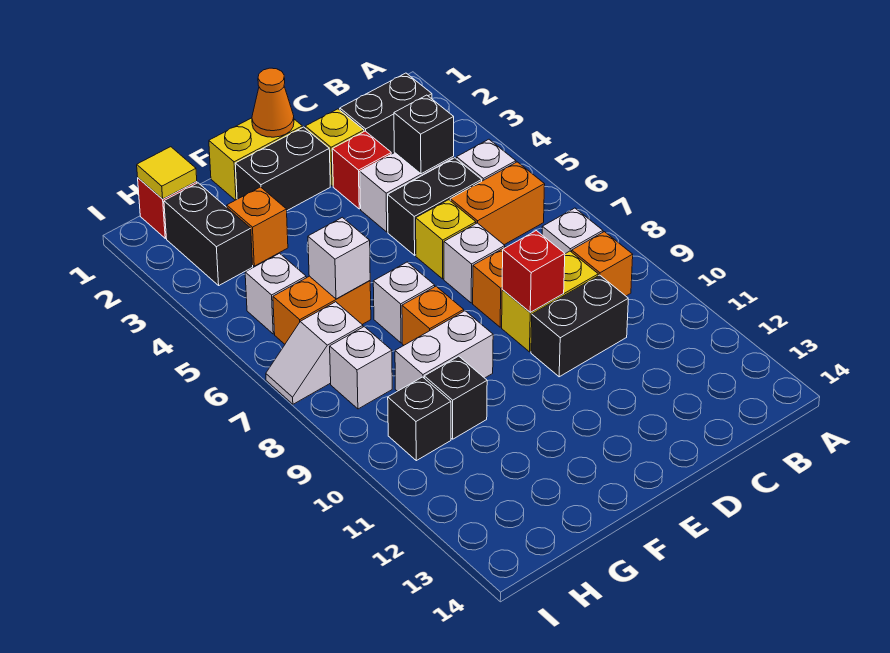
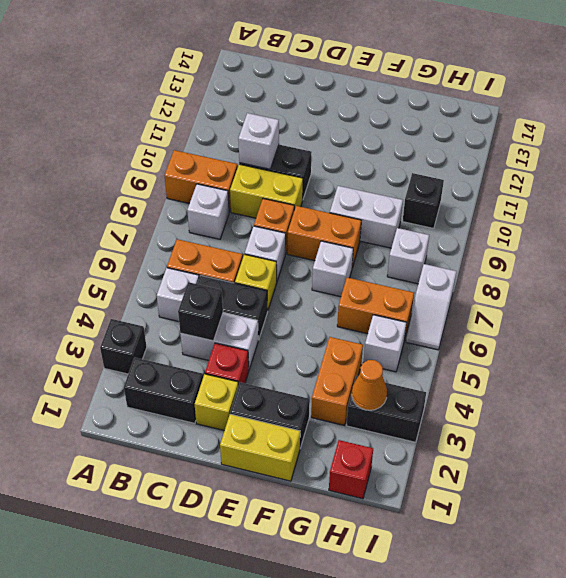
orange 1x1 brick [572,232,633,296] -> orange 1x2 brick [164,150,237,212]
red 1x1 brick [502,231,565,313] -> none
orange 1x1 cone [252,68,294,137] -> orange 1x1 cone moved to [352,360,387,410]
orange 1x1 brick [402,286,464,345] -> orange 1x2 brick [287,206,361,268]
orange 1x1 brick [227,187,288,266] -> orange 1x2 brick [311,337,363,425]
white 1x1 brick [308,217,370,299] -> white 1x1 brick moved to [238,113,279,169]
black 1x1 brick [424,356,487,439] -> black 1x1 brick moved to [100,319,147,374]
yellow 1x1 tile [137,147,197,199] -> none
black 1x2 brick [164,183,253,285] -> black 1x2 brick turned to [346,376,426,442]
white 1x2 slope [266,302,363,404] -> white 1x2 slope turned to [406,264,457,350]

